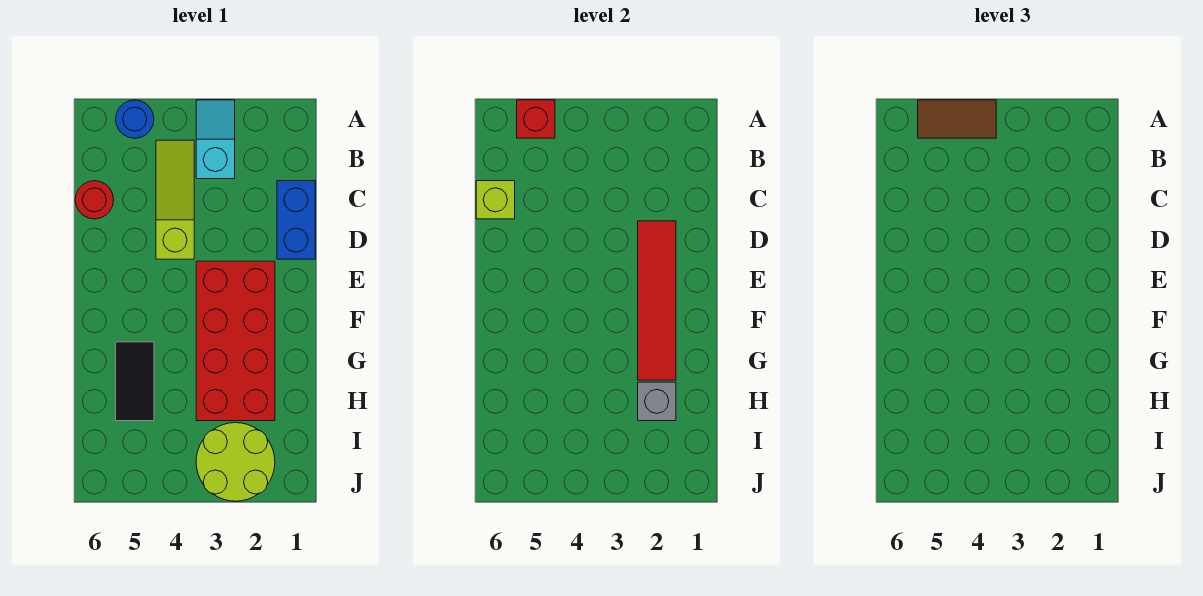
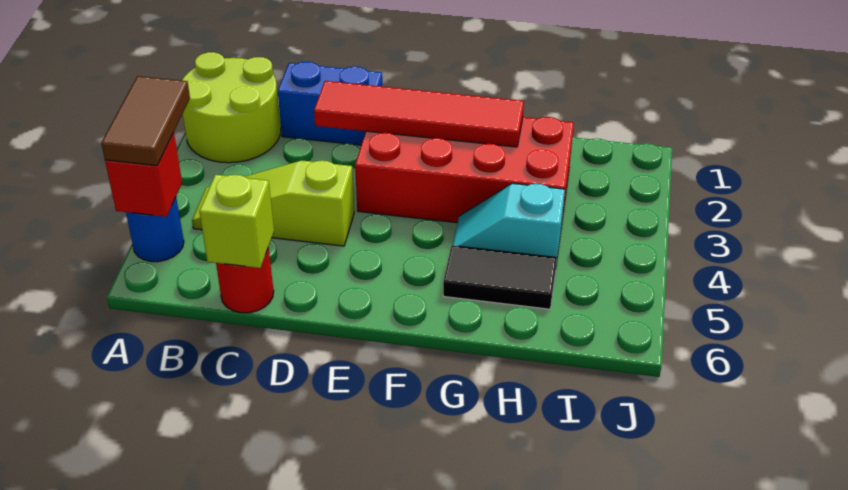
cyan 1x2 slope [196,100,235,179] -> cyan 1x2 slope moved to [453,183,565,264]
grey 1x1 brick [638,382,676,421] -> none
lime 2x2 round brick [196,423,275,501] -> lime 2x2 round brick moved to [182,52,281,163]

